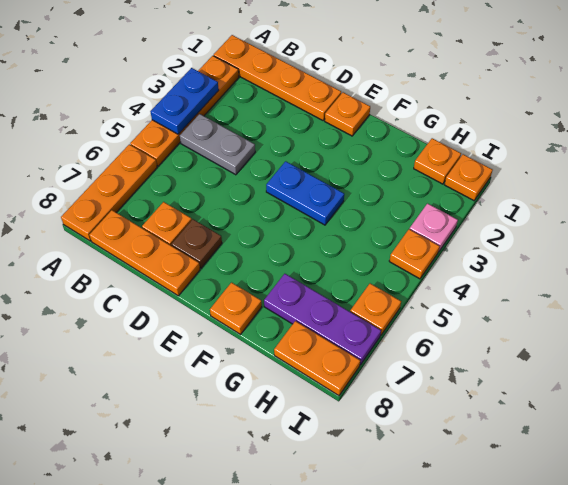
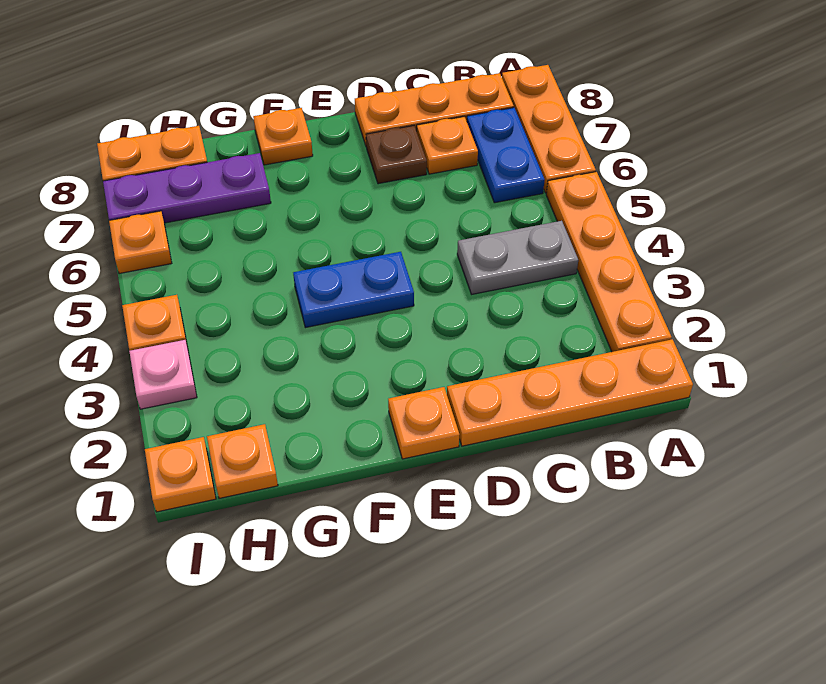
blue 1x2 plate [150,68,219,134] -> blue 1x2 plate moved to [467,108,545,203]

